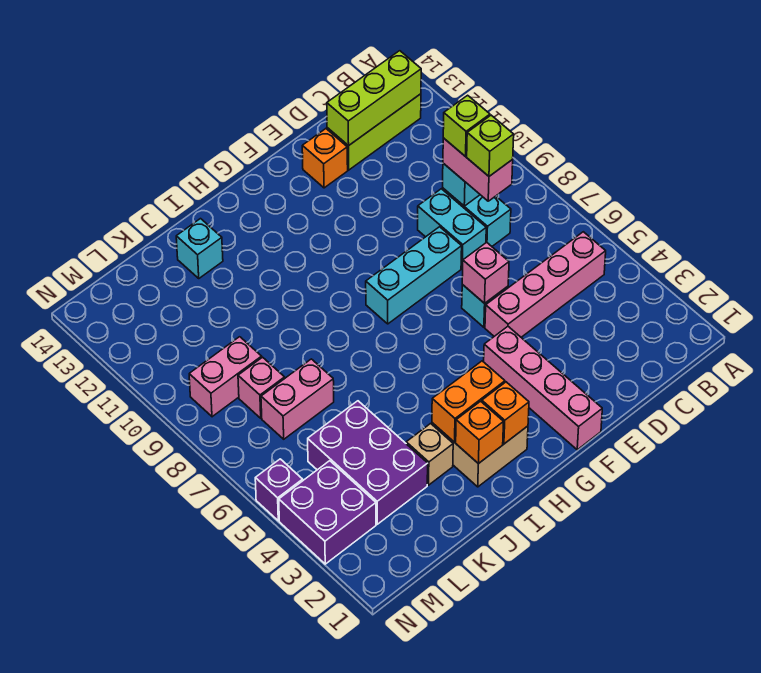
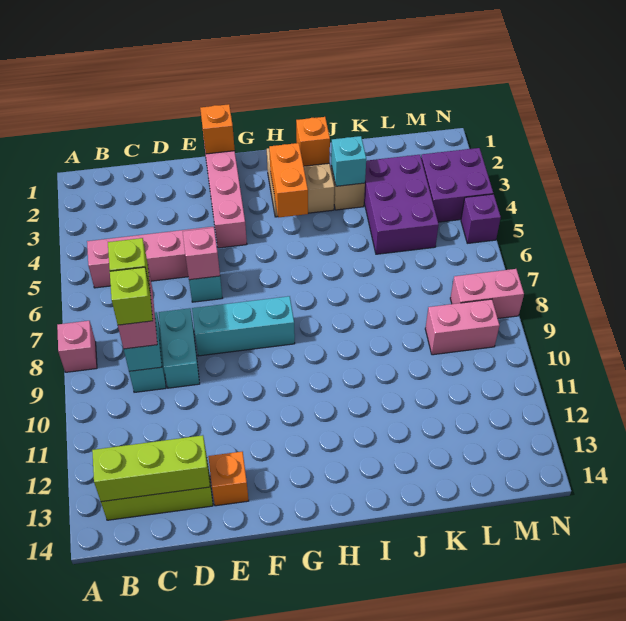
orange 1x1 brick [482,382,529,444] -> orange 1x1 brick moved to [200,104,235,154]
orange 1x2 brick [432,361,505,442] -> orange 1x2 brick turned to [269,143,308,218]
cyan 1x1 brick [176,219,223,278] -> cyan 1x1 brick moved to [331,136,366,186]
pink 1x2 brick [261,359,334,439] -> pink 1x2 brick moved to [450,269,524,318]
pink 1x1 brick [238,357,285,418] -> pink 1x1 brick moved to [57,321,97,372]

